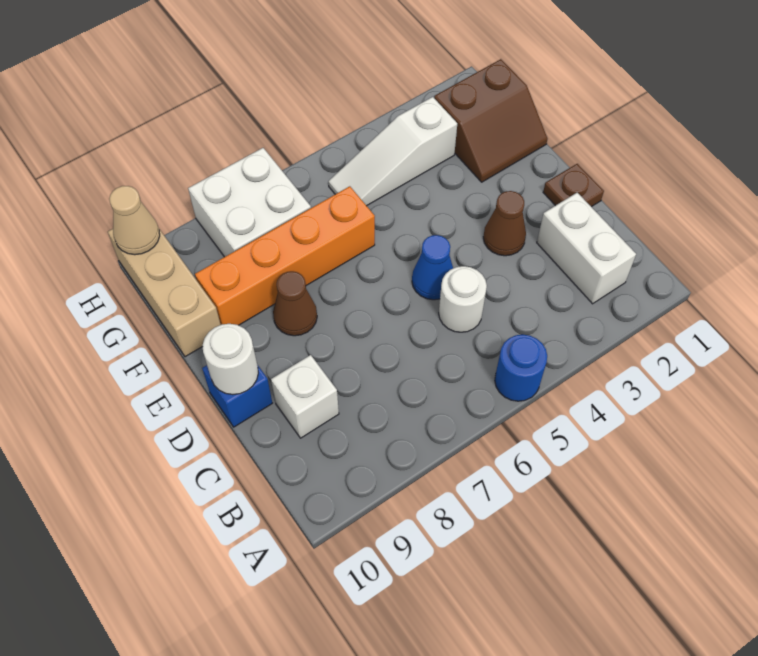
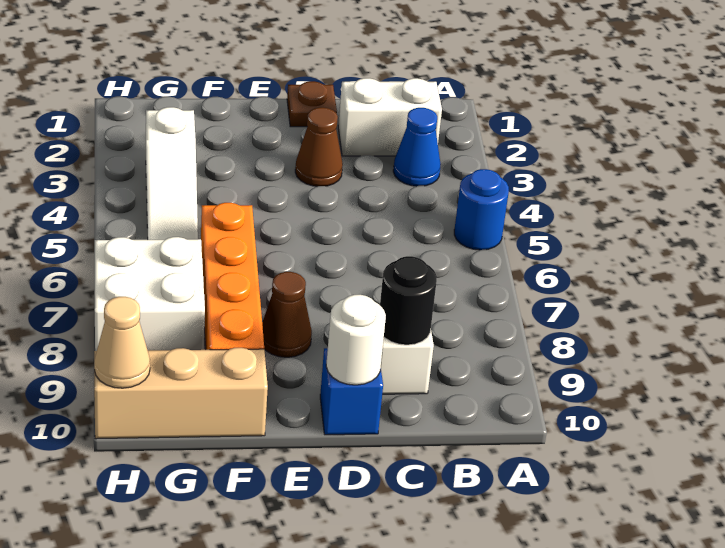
white 1x1 round brick [439,266,487,332] -> none
none -> black 1x1 round brick [380,256,437,345]
blue 1x1 cone [412,235,453,300] -> blue 1x1 cone moved to [393,108,441,186]
brown 2x2 slope [434,59,548,182] -> none

